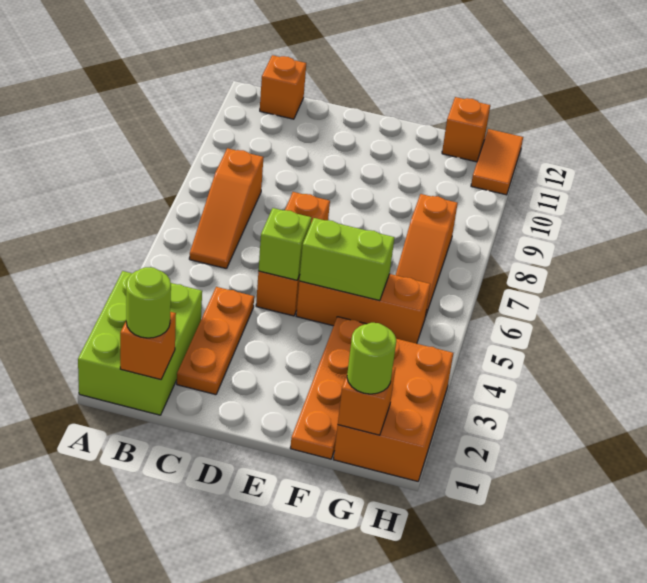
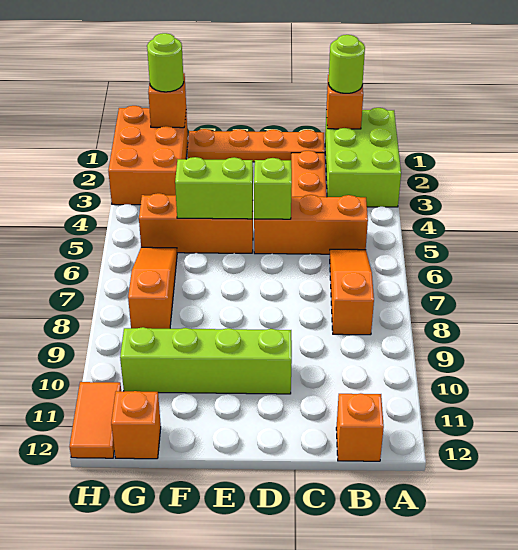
orange 1x3 brick [256,192,330,316] -> orange 1x3 brick turned to [254,195,368,254]
none -> lime 1x4 brick [120,327,292,394]
orange 1x4 plate [290,317,365,459] -> orange 1x4 plate turned to [187,129,325,162]

